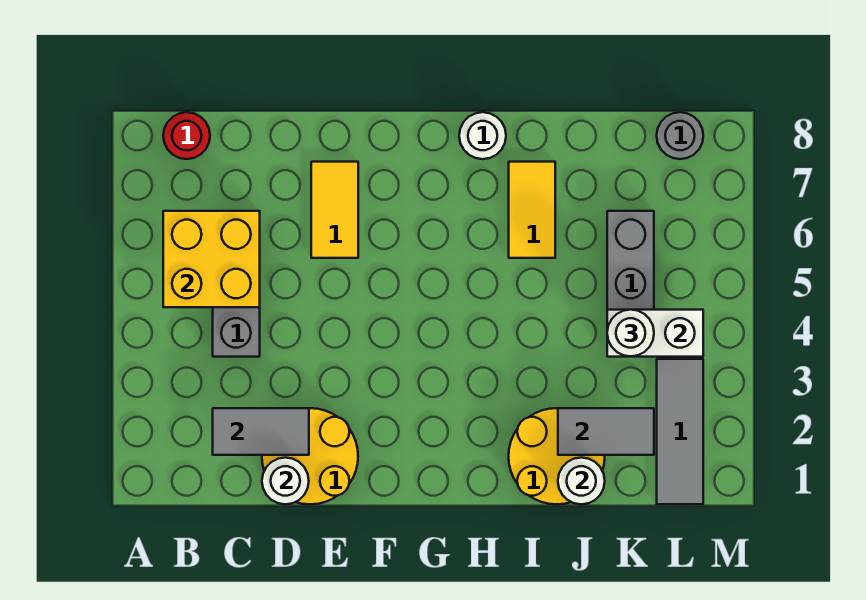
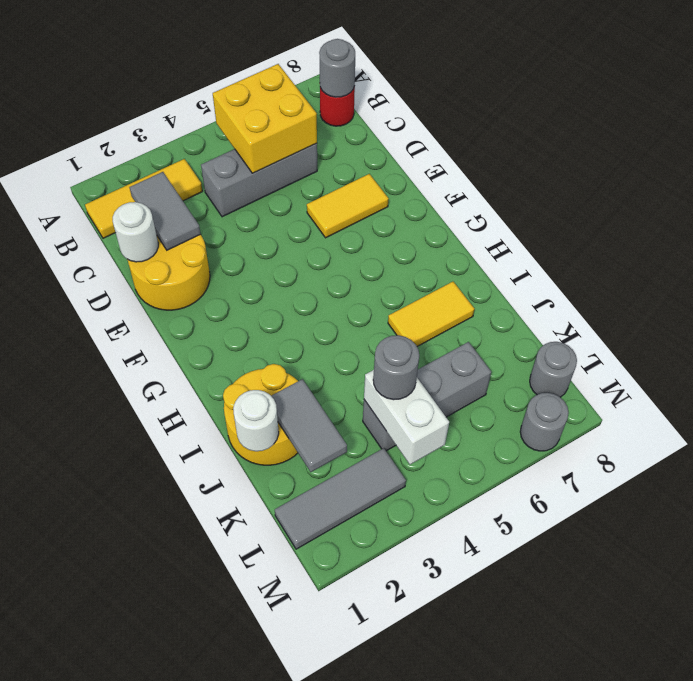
none -> yellow 1x3 tile [85,159,203,238]
none -> grey 1x1 round brick [319,39,355,97]
white 1x1 round brick [459,112,506,159] -> none
white 1x1 round brick [607,310,654,356] -> grey 1x1 round brick [373,335,419,400]
none -> grey 1x1 round brick [520,393,569,451]

